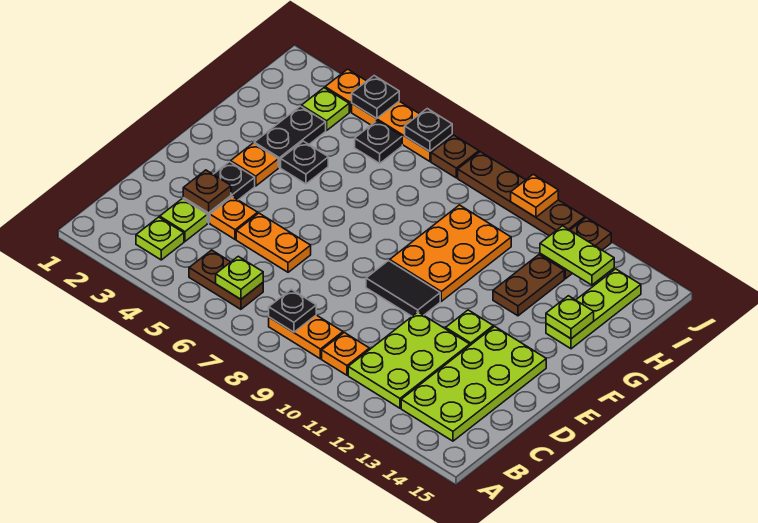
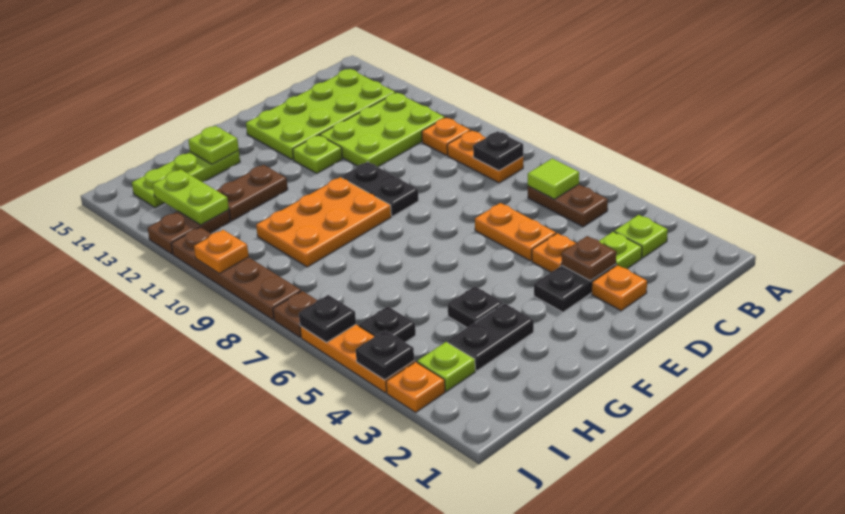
lime 1x1 plate [216,256,263,299] -> lime 1x1 tile [528,159,579,199]
black 1x2 tile [366,261,440,316] -> black 1x2 plate [342,162,419,216]
orange 1x1 plate [231,143,278,186] -> orange 1x1 plate moved to [592,265,647,311]

